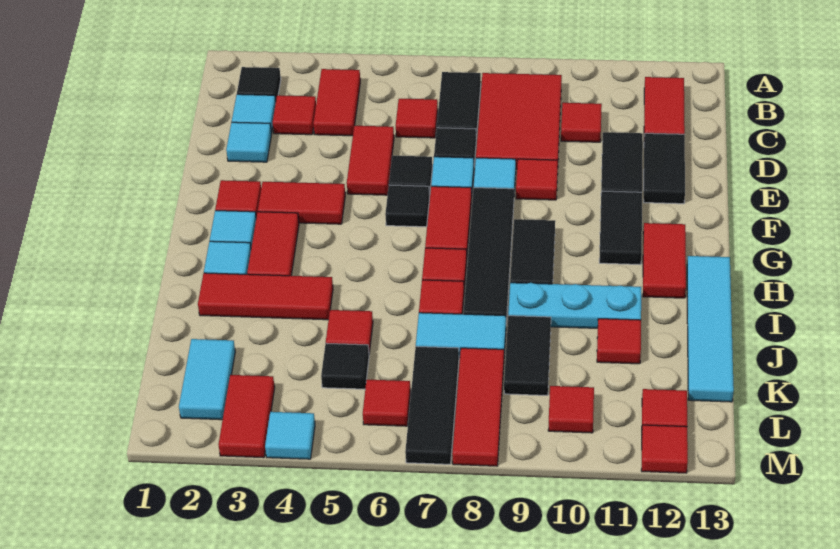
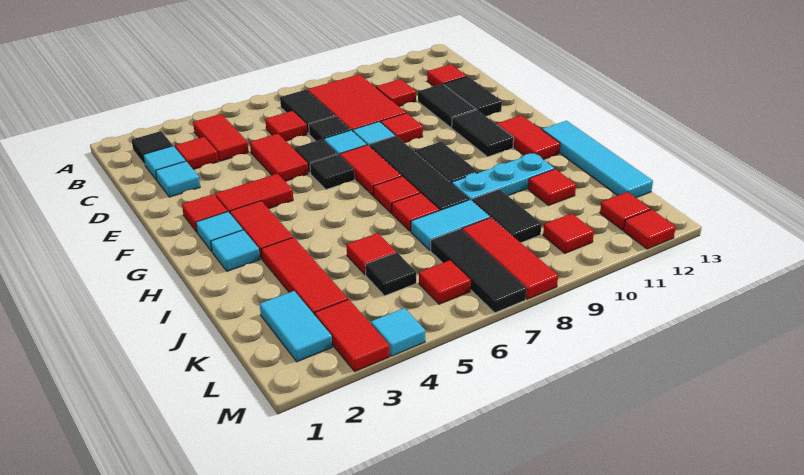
red 1x2 tile [644,77,685,136] -> red 1x1 tile [427,64,467,86]
red 1x3 tile [198,273,333,320] -> red 1x3 tile turned to [261,237,348,315]

